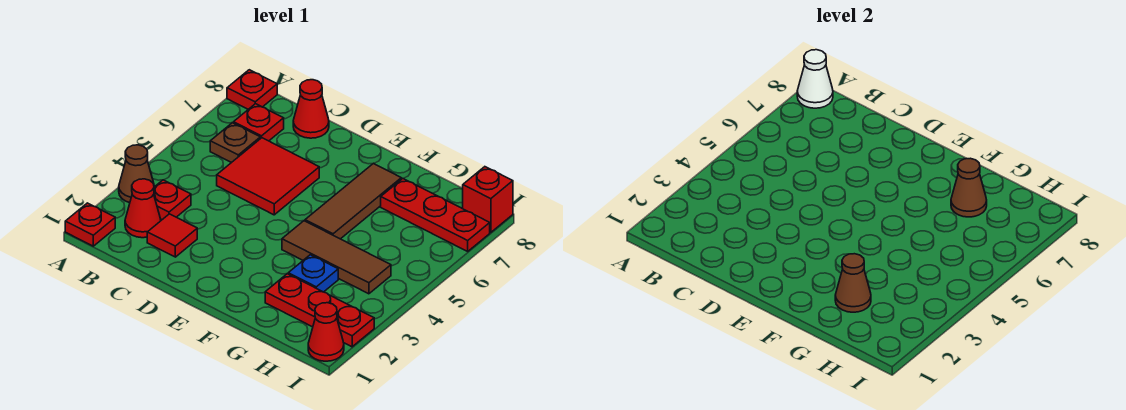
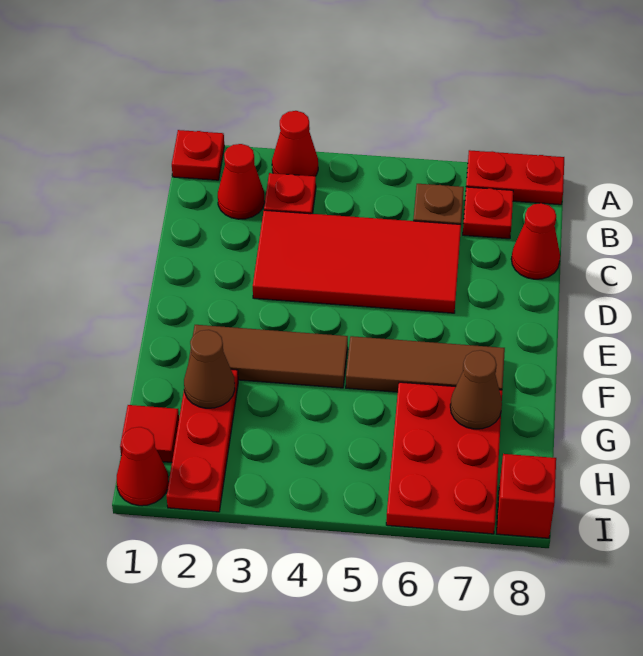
brown 1x1 cone [119,145,154,203] -> red 1x1 cone [272,111,318,176]
red 1x1 plate [227,70,277,109] -> red 1x2 plate [466,150,564,205]
white 1x1 cone [797,50,833,108] -> none
red 1x1 tile [147,214,197,257] -> red 1x1 tile moved to [120,405,179,462]
red 2x2 tile [217,138,319,215] -> red 2x4 tile [253,210,461,313]
brown 1x3 tile [282,221,391,294] -> brown 1x3 tile turned to [189,325,348,388]
blue 1x1 plate [288,255,338,292] -> none
red 1x3 plate [381,179,490,251] -> red 2x3 plate [386,382,502,534]

